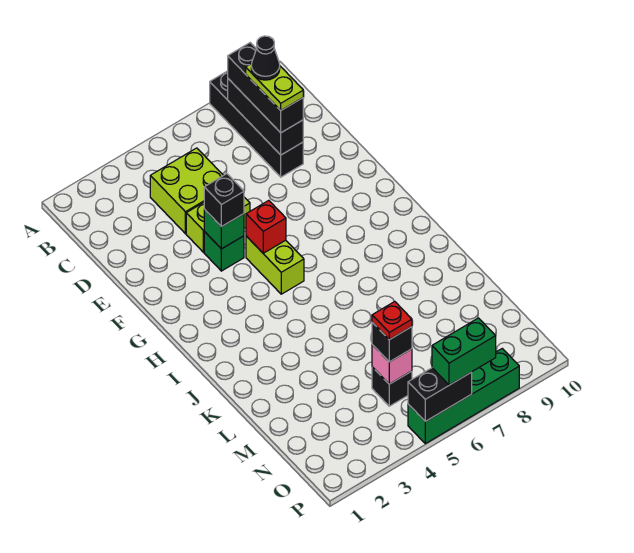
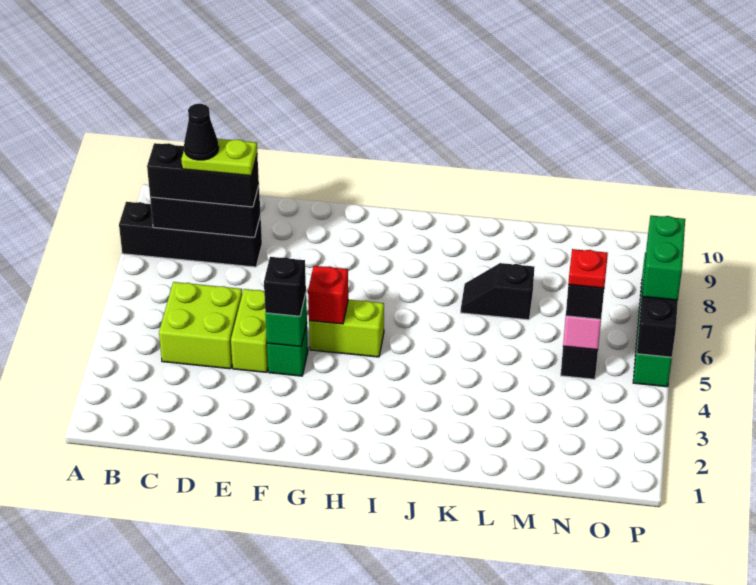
none -> black 1x2 slope [461,263,534,320]

